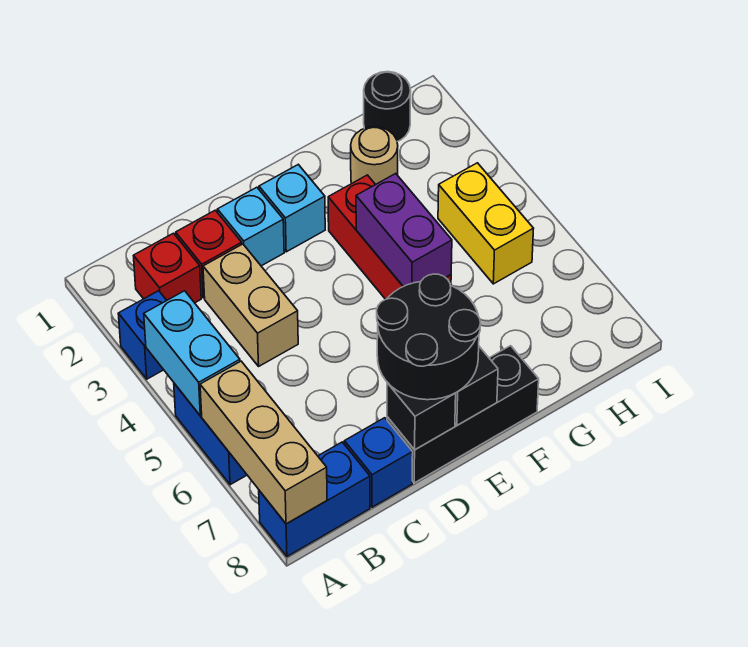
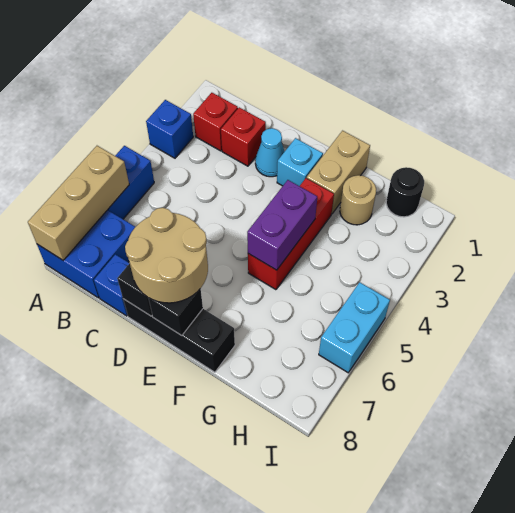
cyan 1x2 brick [144,291,240,416] -> cyan 1x2 brick moved to [319,282,390,373]
blue 1x2 brick [259,442,370,556] -> blue 2x2 brick [37,210,135,298]
tan 1x2 brick [203,244,298,366] -> tan 1x2 brick moved to [307,131,370,214]
cyan 1x1 brick [217,187,284,266] -> cyan 1x1 cone [255,128,285,177]
black 2x2 round brick [377,274,480,400] -> tan 2x2 round brick [125,208,208,303]
yellow 1x2 brick [438,163,534,284] -> none

